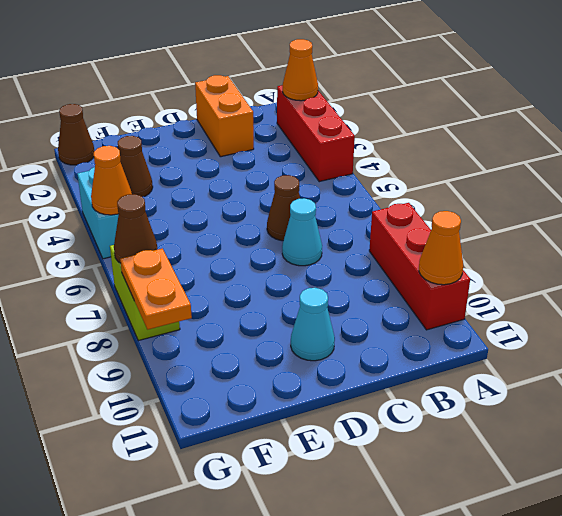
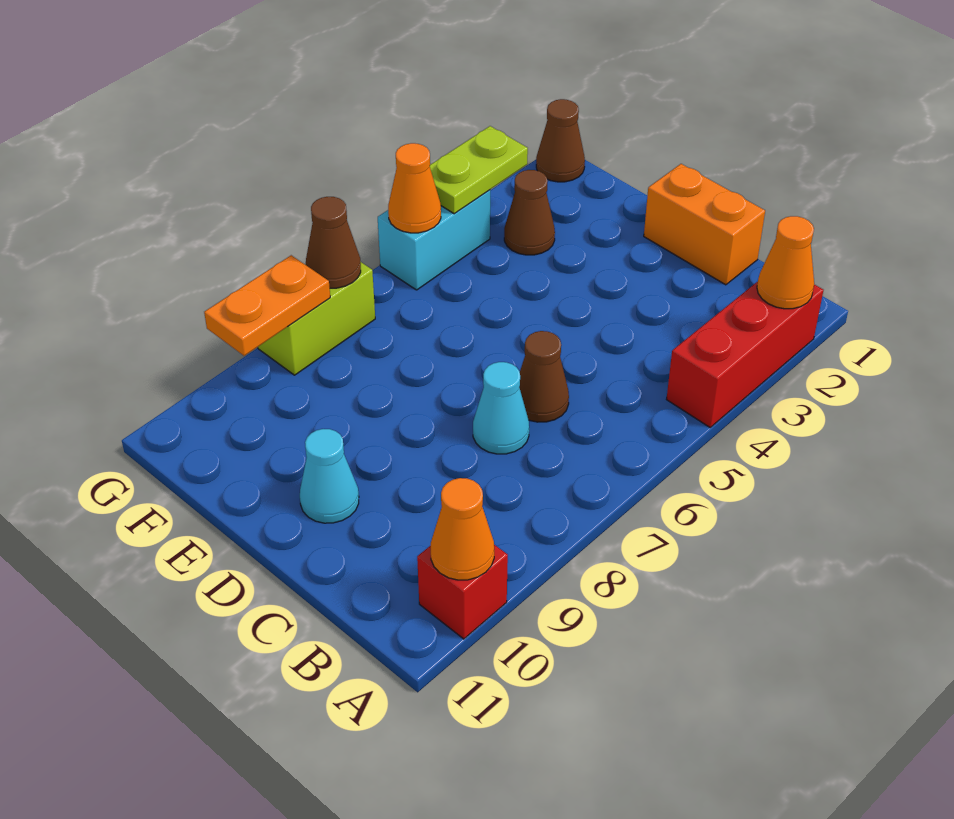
red 1x3 brick [369,203,470,330] -> red 1x1 brick [417,545,508,639]
orange 1x2 brick [195,75,254,157] -> orange 1x2 brick turned to [644,164,765,285]
none -> lime 1x2 plate [430,126,528,214]

